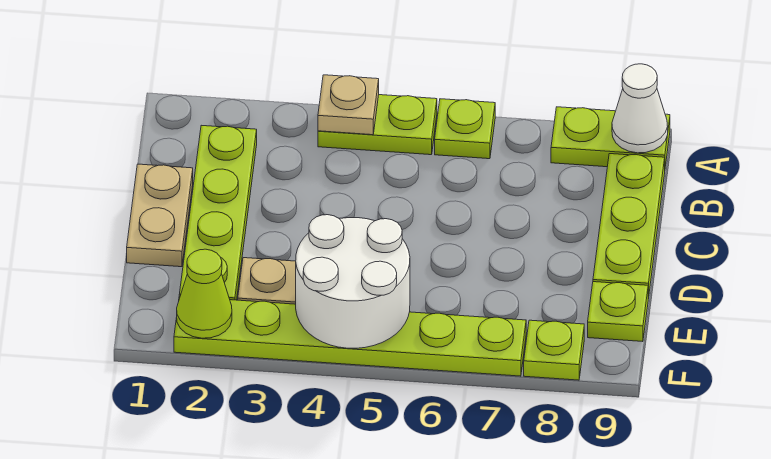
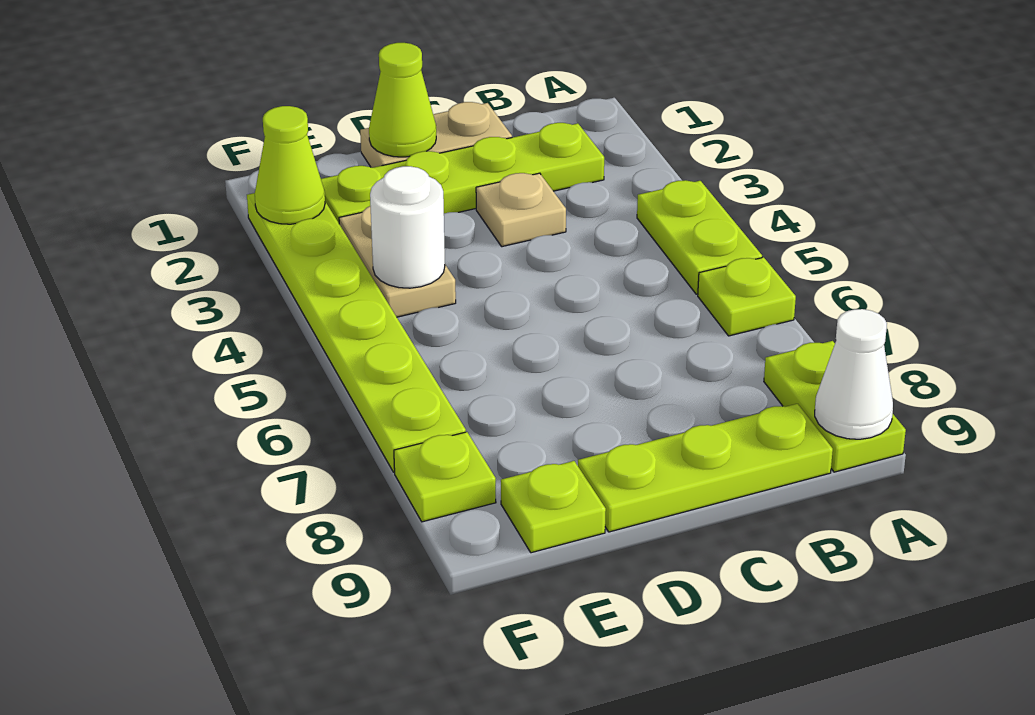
tan 1x1 plate [318,75,379,135] -> tan 1x1 plate moved to [476,173,566,247]
none -> lime 1x1 cone [369,43,436,157]
white 2x2 round brick [296,215,410,348] -> white 1x1 round brick [370,166,445,288]

